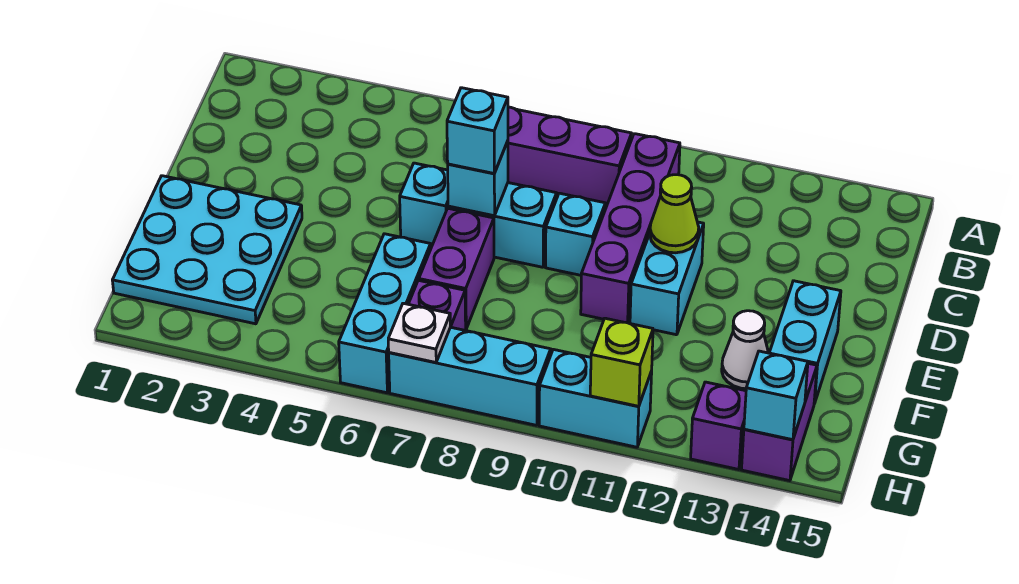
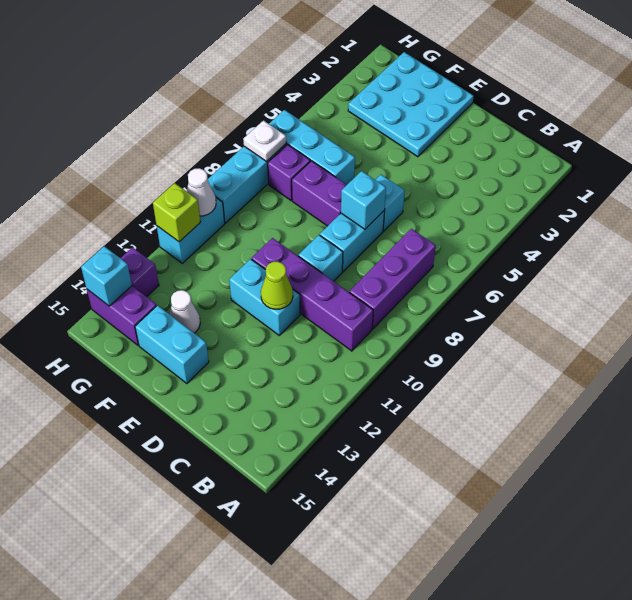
cyan 1x1 brick [447,88,508,173] -> none
none -> white 1x1 cone [187,168,216,216]

